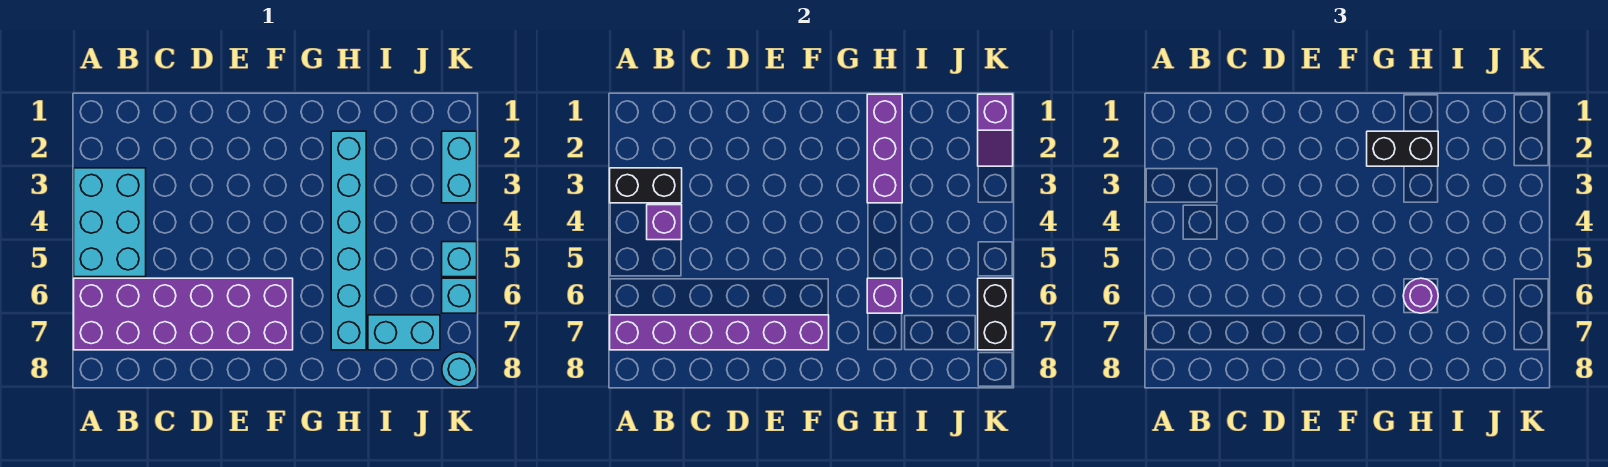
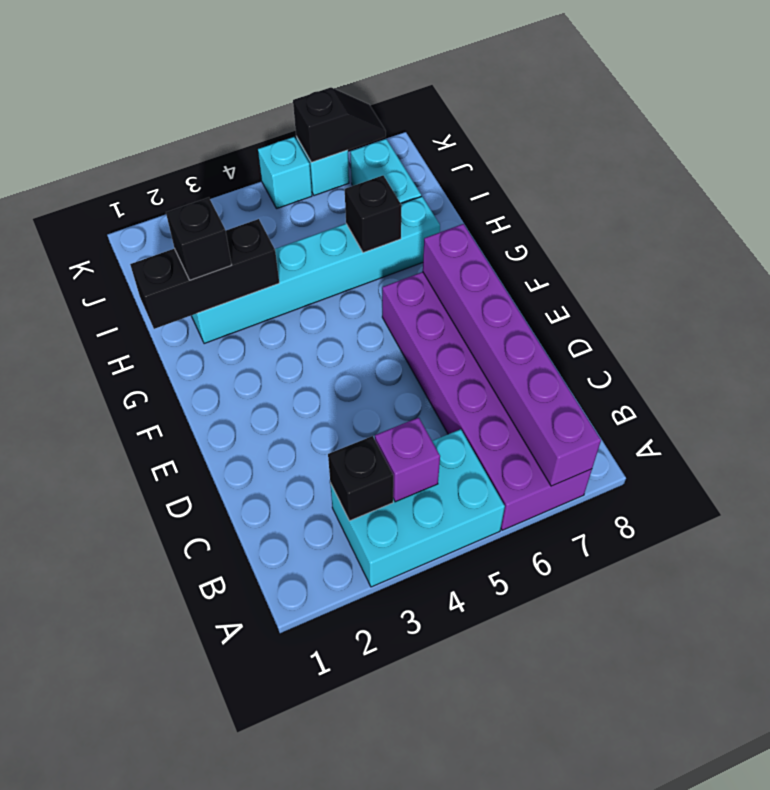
black 1x2 brick [610,168,682,203] -> black 1x1 brick [328,436,393,521]
black 1x2 brick [1367,131,1438,166] -> black 1x1 brick [166,198,232,280]
purple 1x3 brick [867,94,902,203] -> black 1x3 brick [130,219,279,329]
purple 1x1 brick [867,278,902,313] -> black 1x1 brick [345,176,402,253]
purple 1x1 round brick [1403,278,1438,313] -> none
purple 1x2 slope [978,94,1013,166] -> none
cyan 1x2 brick [442,131,477,203] -> none
black 1x2 brick [978,278,1013,350] -> black 1x2 slope [293,87,386,162]
cyan 1x1 round brick [442,352,477,387] -> none

